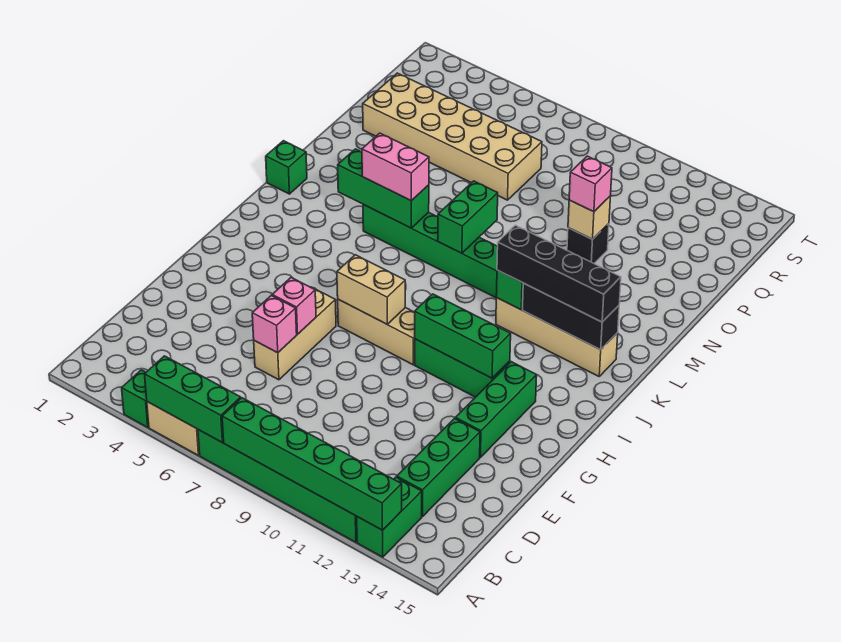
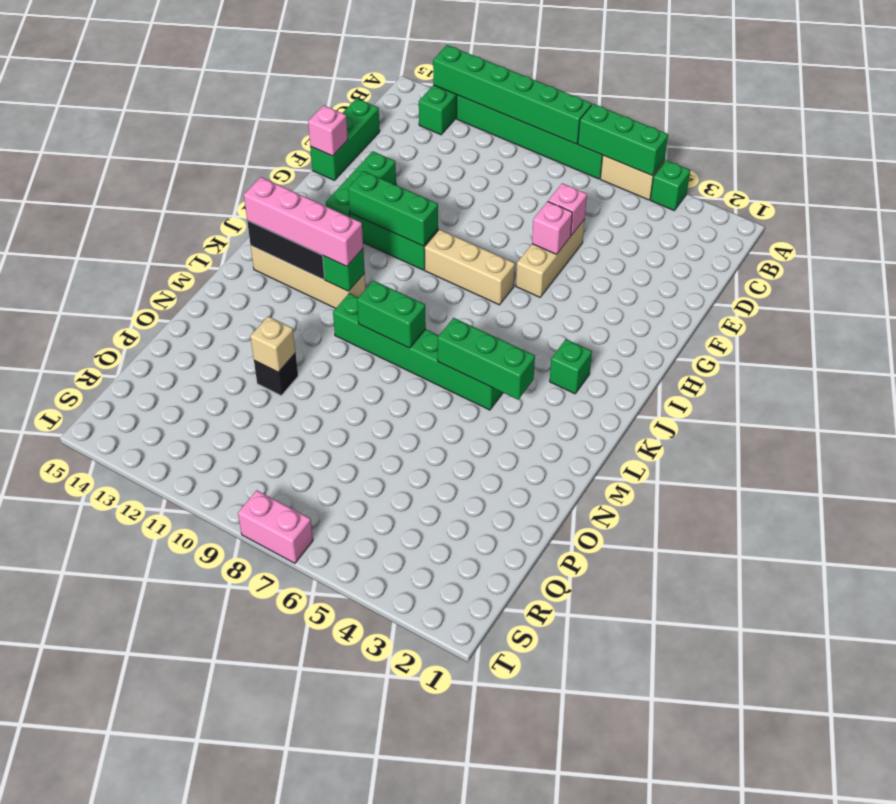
green 1x3 brick [397,418,480,517] -> green 1x3 brick moved to [310,98,380,180]
tan 1x2 brick [337,255,405,324] -> none
black 1x4 brick [497,225,621,322] -> pink 1x4 brick [244,177,363,266]
green 1x1 brick [266,141,307,194] -> green 1x1 brick moved to [550,339,592,394]
pink 1x2 brick [362,133,429,201] -> pink 1x2 brick moved to [238,490,313,563]
green 1x2 brick [438,181,498,253] -> green 1x2 brick turned to [357,281,426,348]
pink 1x1 brick [569,156,612,212] -> pink 1x1 brick moved to [308,105,348,156]
tan 2x6 brick [363,73,542,200] -> none

